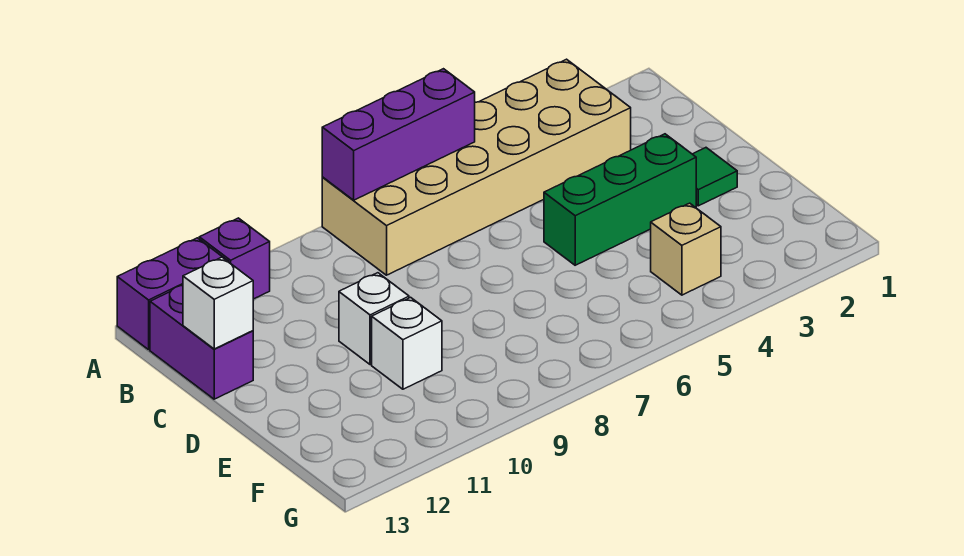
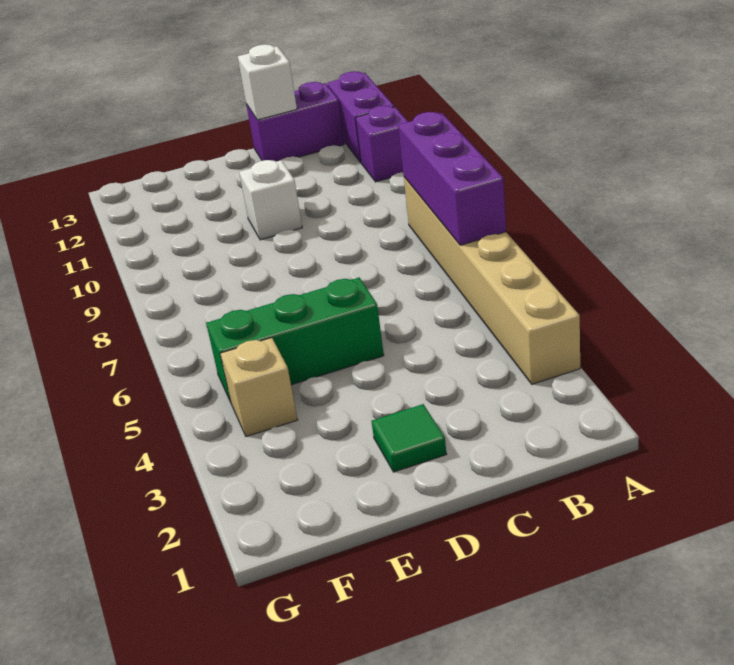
tan 2x6 brick [322,59,631,275] -> tan 1x6 brick [404,177,580,384]
green 1x3 brick [544,134,696,265] -> green 1x3 brick turned to [206,278,384,402]
white 1x1 brick [372,297,442,389] -> none

